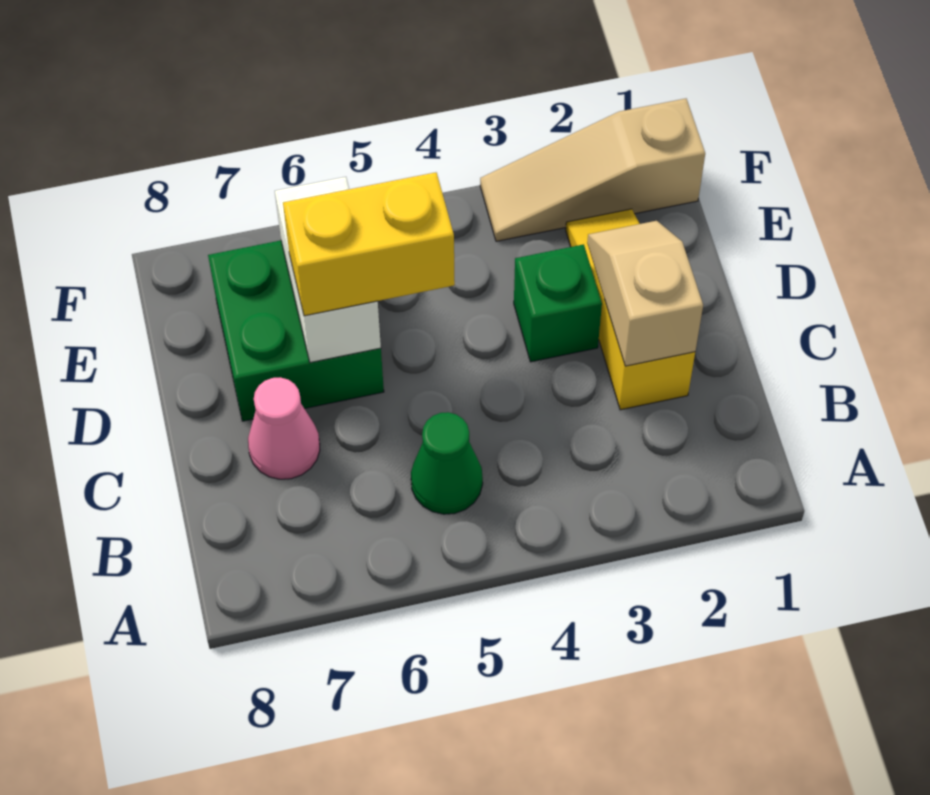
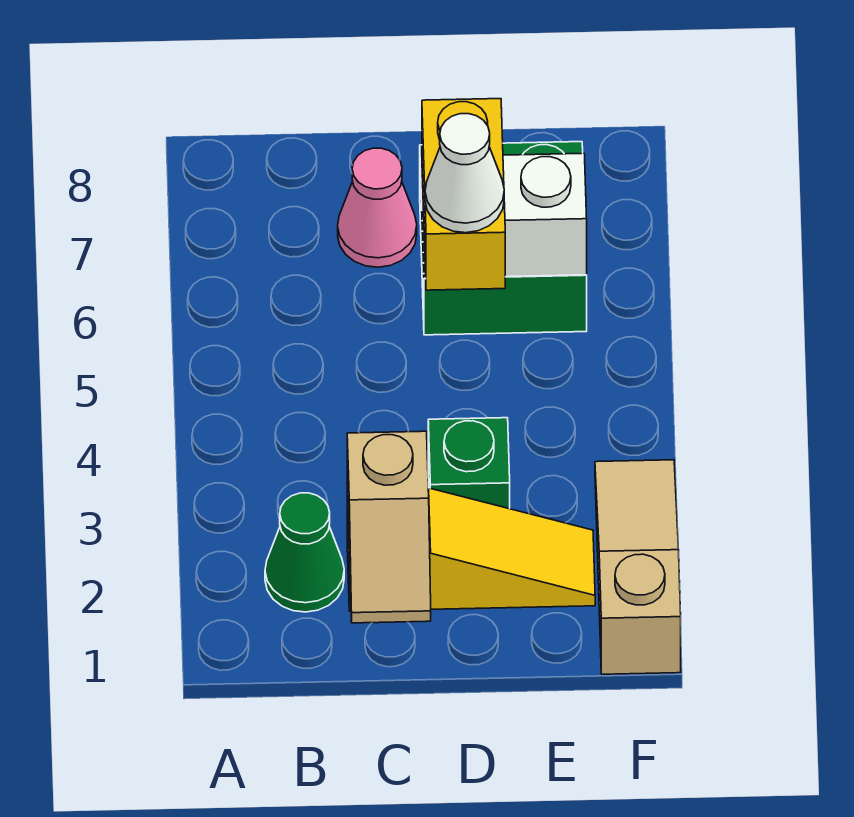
green 1x1 cone [411,412,483,514] -> green 1x1 cone moved to [265,493,344,612]
tan 1x2 slope [587,221,703,366] -> tan 1x2 slope turned to [347,431,431,623]
none -> white 1x1 cone [425,114,504,233]

